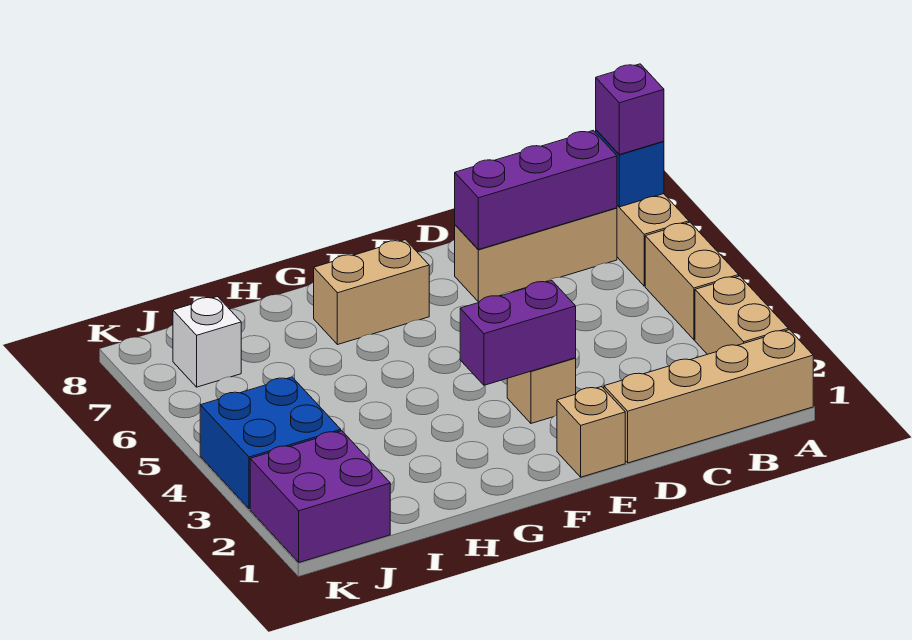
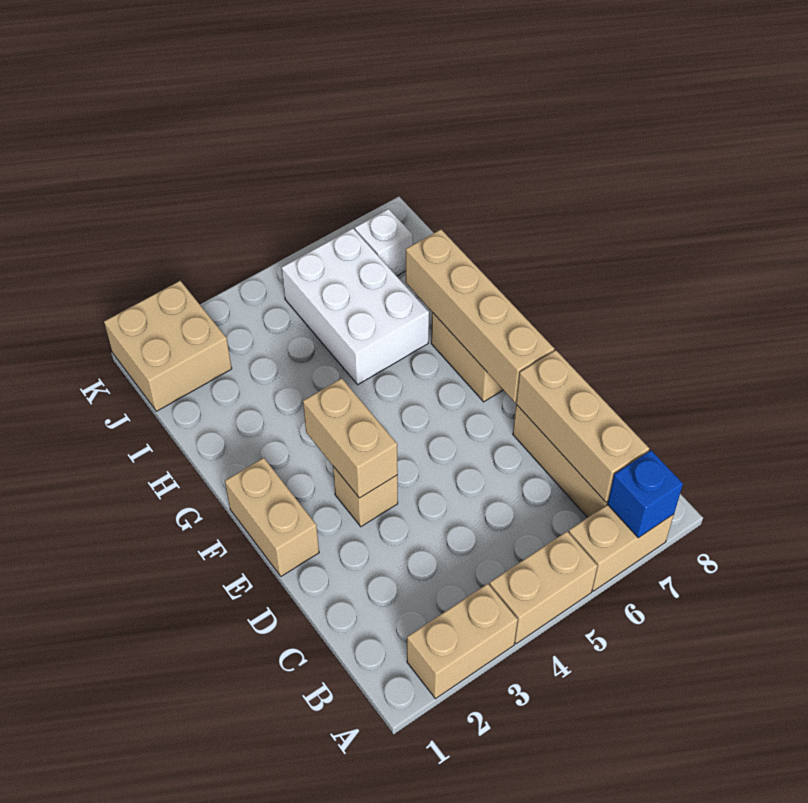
tan 1x4 brick [604,330,813,463] -> tan 1x4 brick moved to [406,230,554,402]
purple 1x1 brick [596,64,664,155] -> none
purple 1x3 brick [455,130,617,250] -> tan 1x3 brick [516,350,649,502]
tan 1x1 brick [557,387,625,477] -> tan 1x2 brick [225,458,319,576]
purple 1x2 brick [460,281,576,385] -> tan 1x2 brick [303,378,398,498]
none -> white 2x3 brick [282,228,429,385]
purple 2x2 brick [250,431,390,562] -> tan 2x2 brick [104,281,232,411]
blue 2x2 brick [200,377,341,509] -> none

